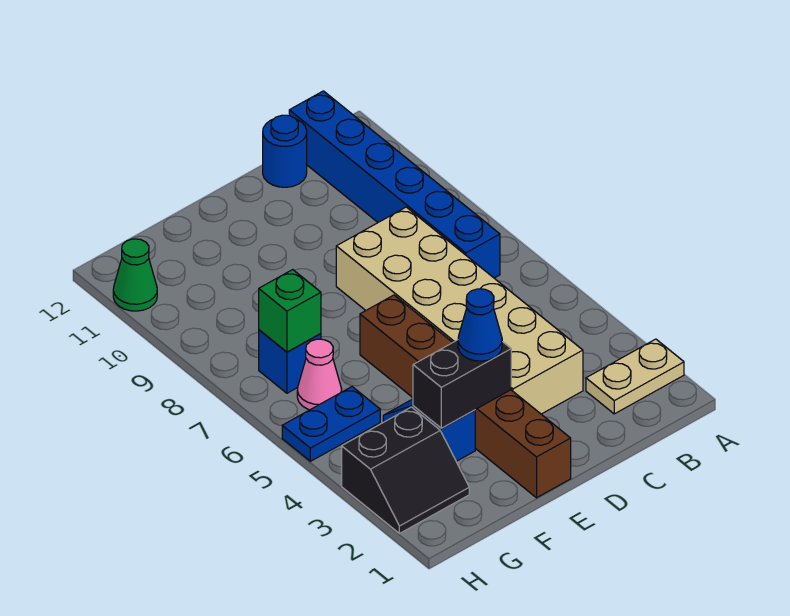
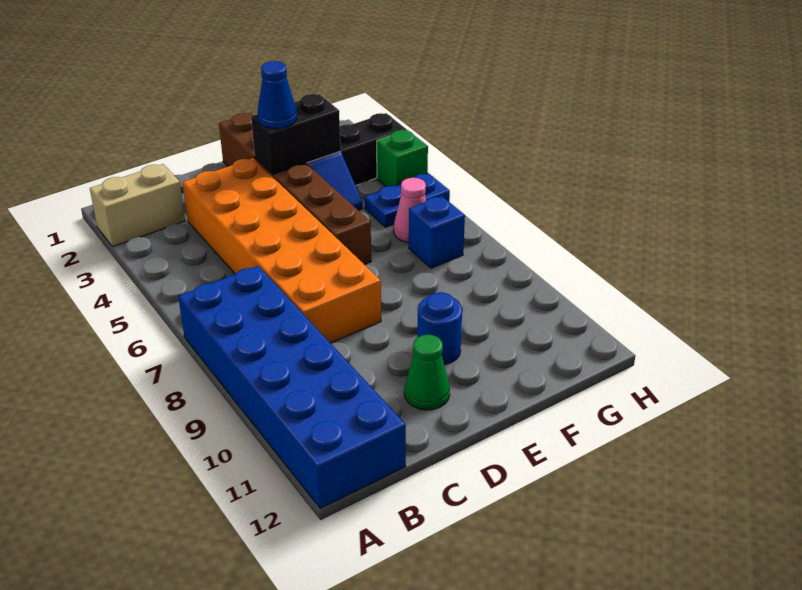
tan 1x2 plate [586,339,684,414] -> tan 1x2 brick [90,164,185,247]
blue 1x6 brick [289,91,500,278] -> blue 2x6 brick [178,266,406,508]
tan 2x6 brick [336,207,583,414] -> orange 2x6 brick [183,158,381,343]
blue 1x1 round brick [263,115,307,187] -> blue 1x1 round brick moved to [417,292,462,365]
green 1x1 brick [259,270,321,352] -> green 1x1 brick moved to [377,130,428,186]
green 1x1 cone [113,239,157,311] -> green 1x1 cone moved to [404,335,450,410]

